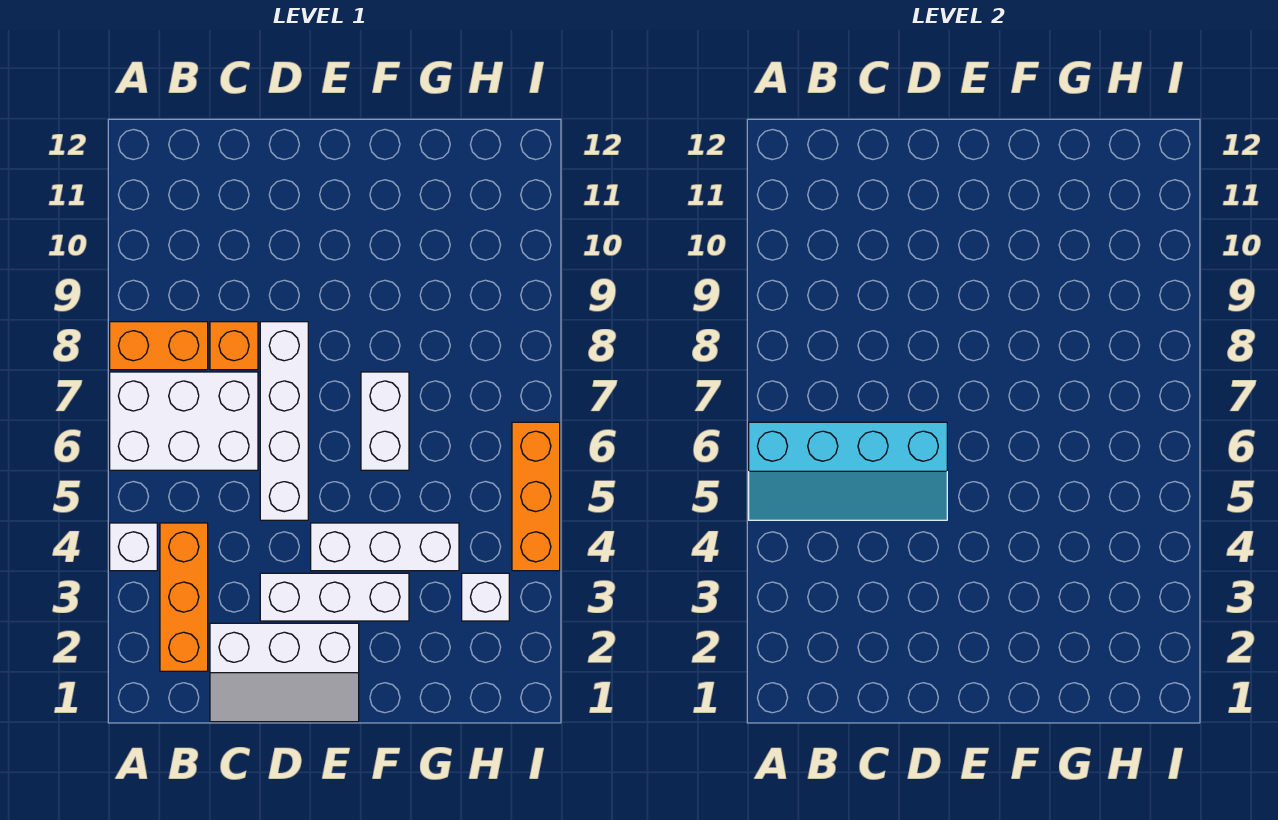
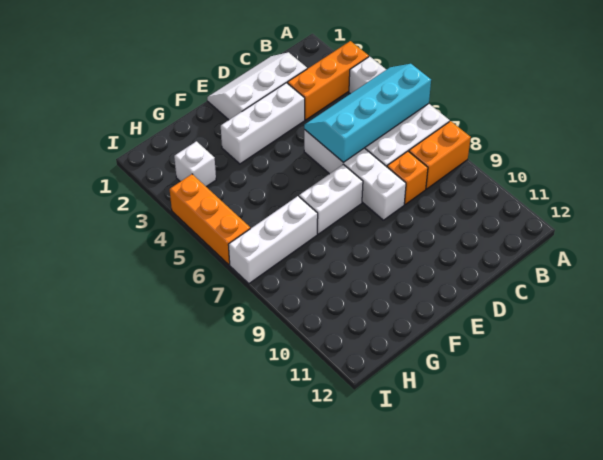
orange 1x3 brick [160,523,208,671] -> orange 1x3 brick turned to [287,41,369,120]
white 1x3 brick [311,523,459,571] -> white 1x3 brick moved to [228,196,318,284]
white 1x2 brick [361,372,409,470] -> white 1x2 brick turned to [299,164,363,234]

